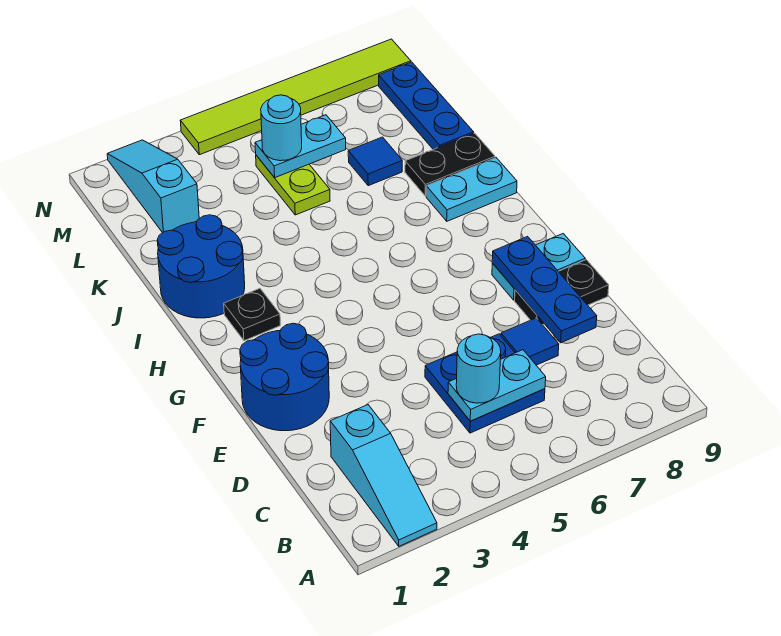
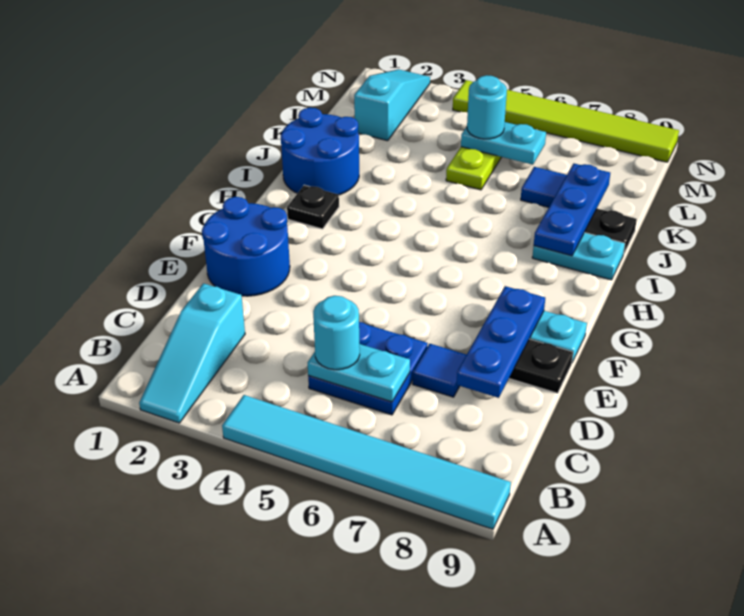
none -> cyan 1x6 tile [222,395,511,529]
blue 1x3 plate [379,62,474,149] -> blue 1x3 plate moved to [534,164,610,256]

